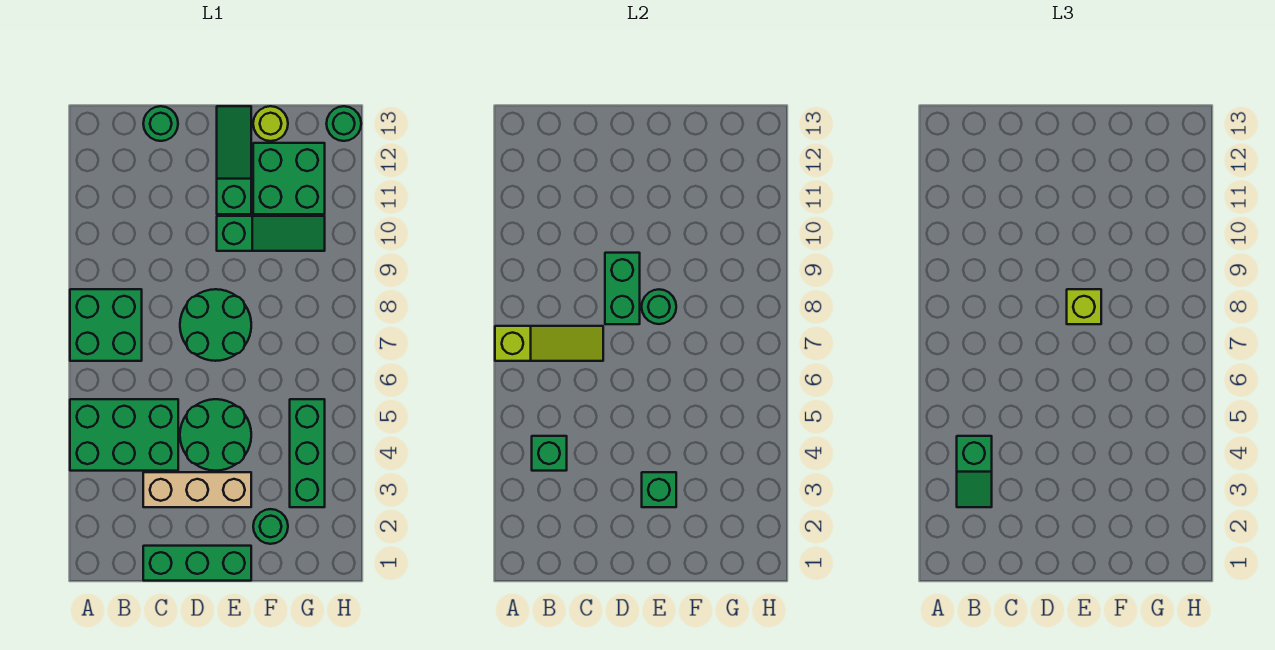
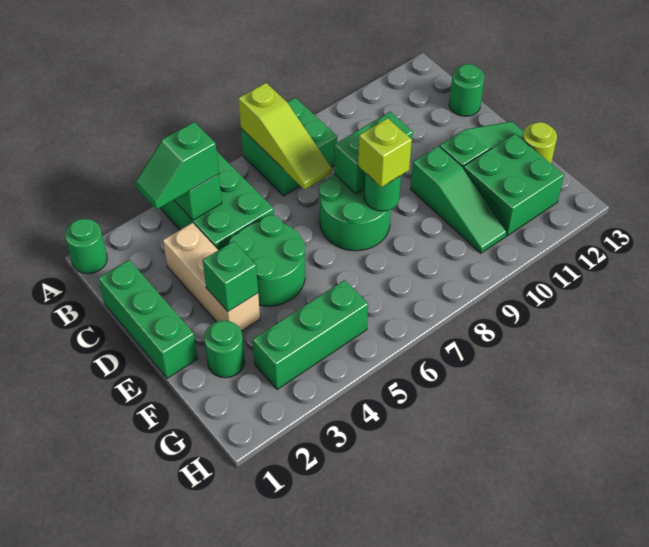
green 1x1 round brick [326,106,361,141] -> green 1x1 round brick moved to [65,219,107,274]

